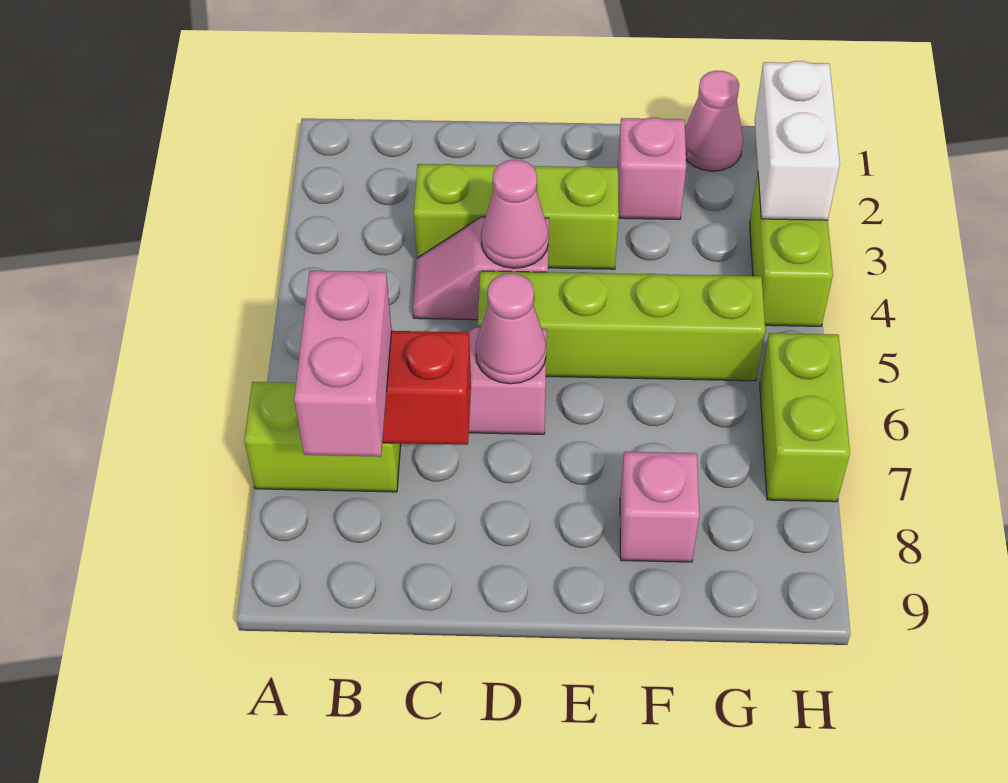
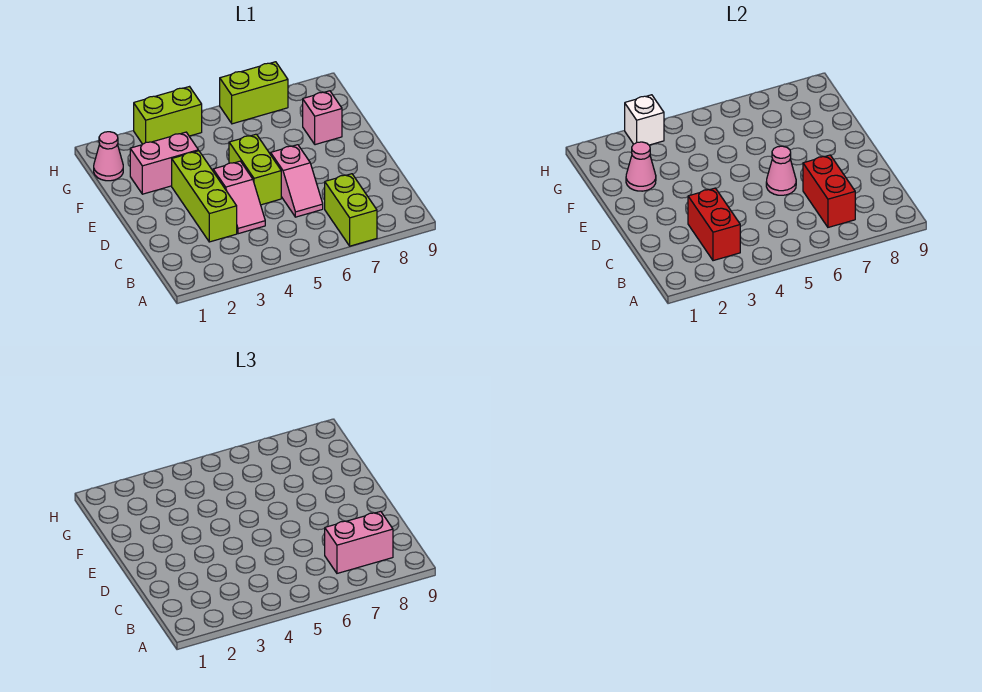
none -> red 1x2 brick [688,188,740,261]
pink 1x1 cone [481,160,549,268] -> pink 1x1 cone moved to [626,142,656,191]
lime 1x4 brick [478,271,765,381] -> lime 1x2 brick [229,134,281,205]
pink 1x1 brick [618,118,686,220] -> pink 1x2 brick [130,132,198,194]
white 1x2 brick [755,61,840,220] -> white 1x1 brick [625,95,664,145]

